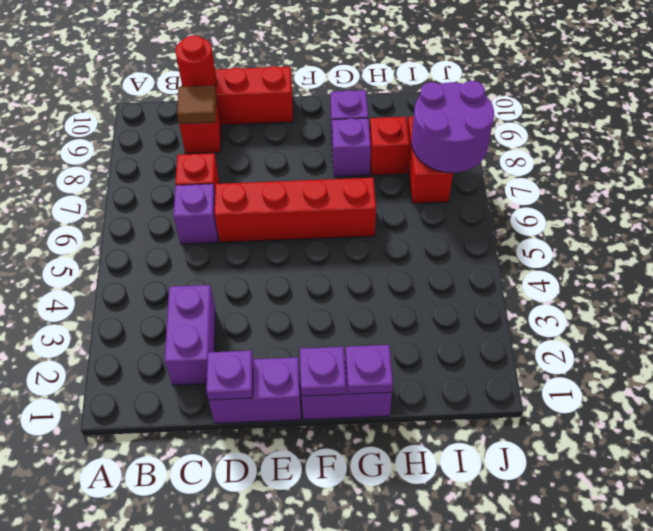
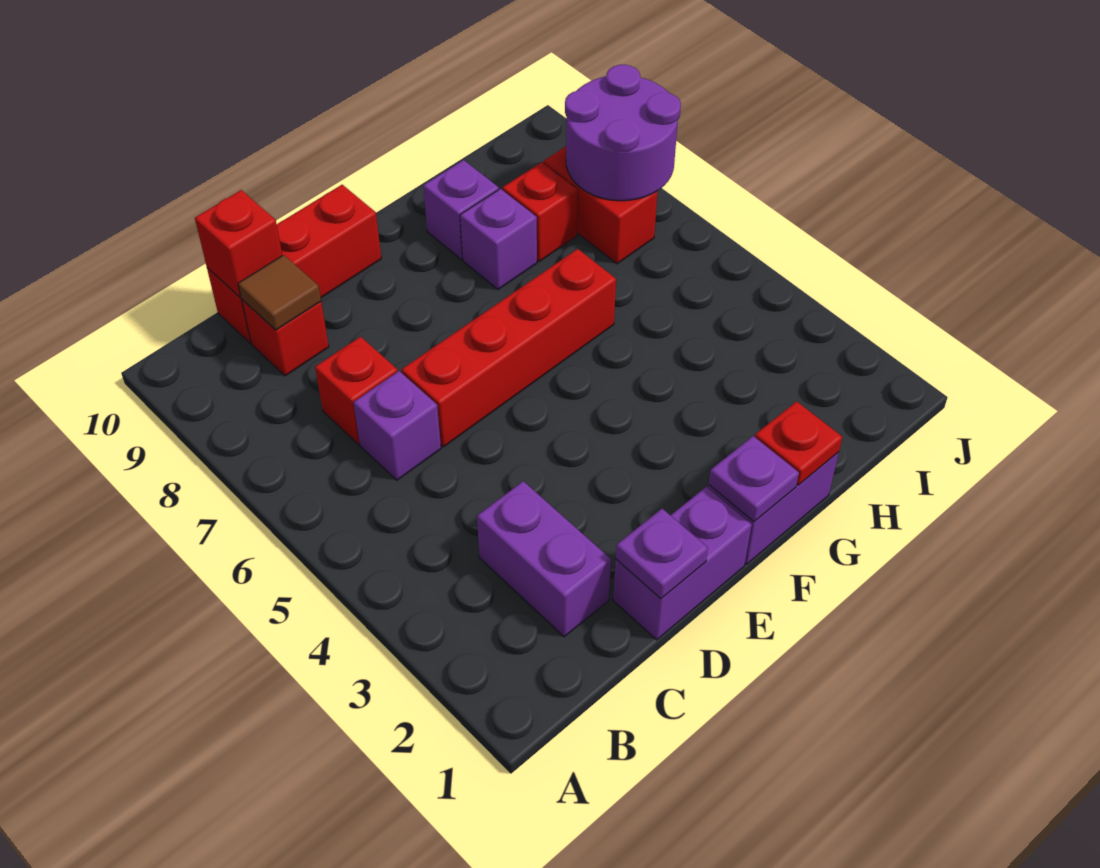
red 1x1 round brick [175,35,217,87] -> red 1x1 brick [195,190,282,297]
purple 1x1 plate [346,345,393,394] -> red 1x1 plate [755,401,842,485]

